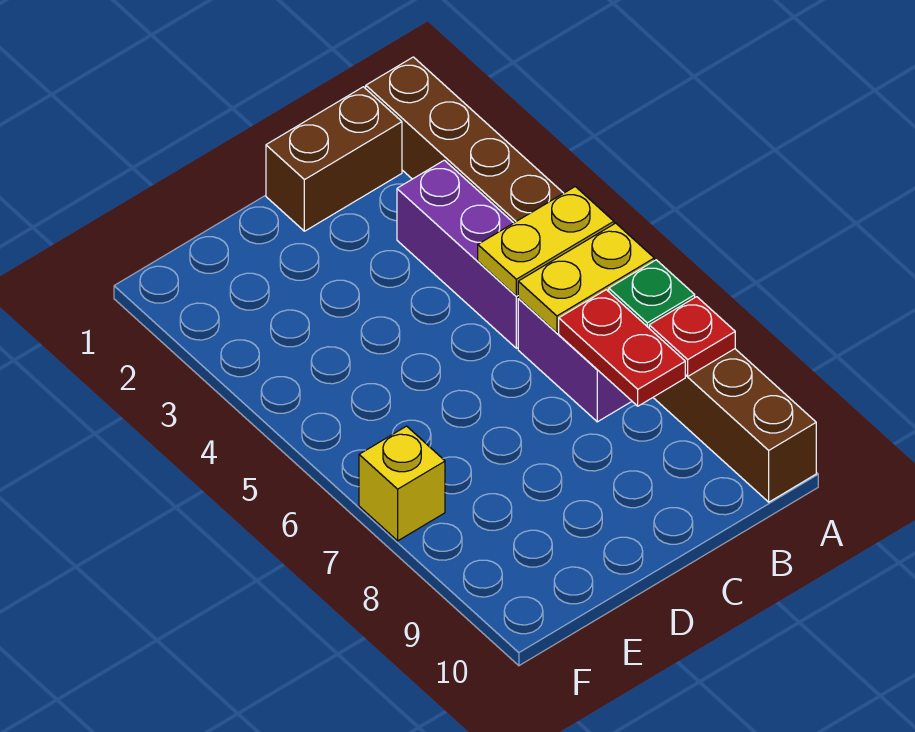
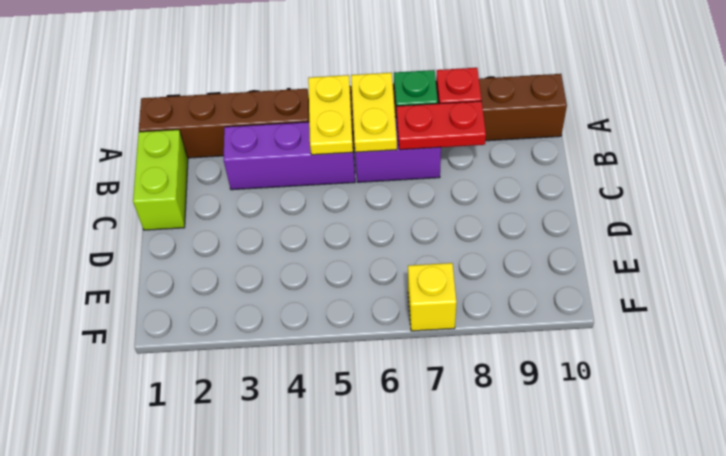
brown 1x2 brick [266,87,402,231] -> lime 1x2 brick [133,130,188,230]

